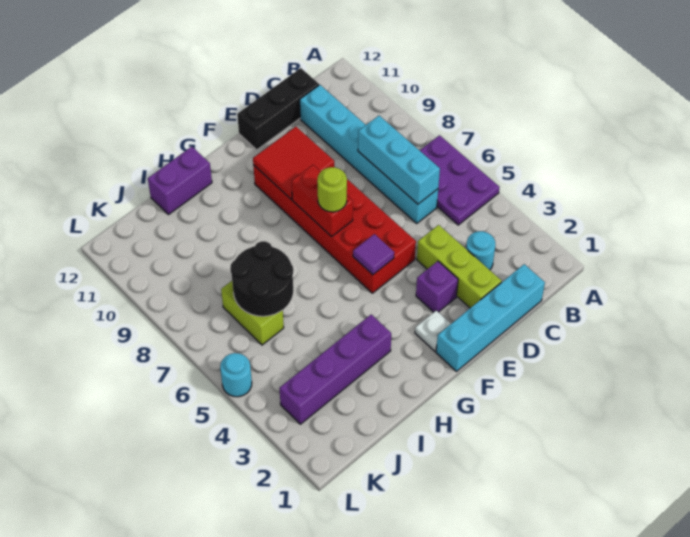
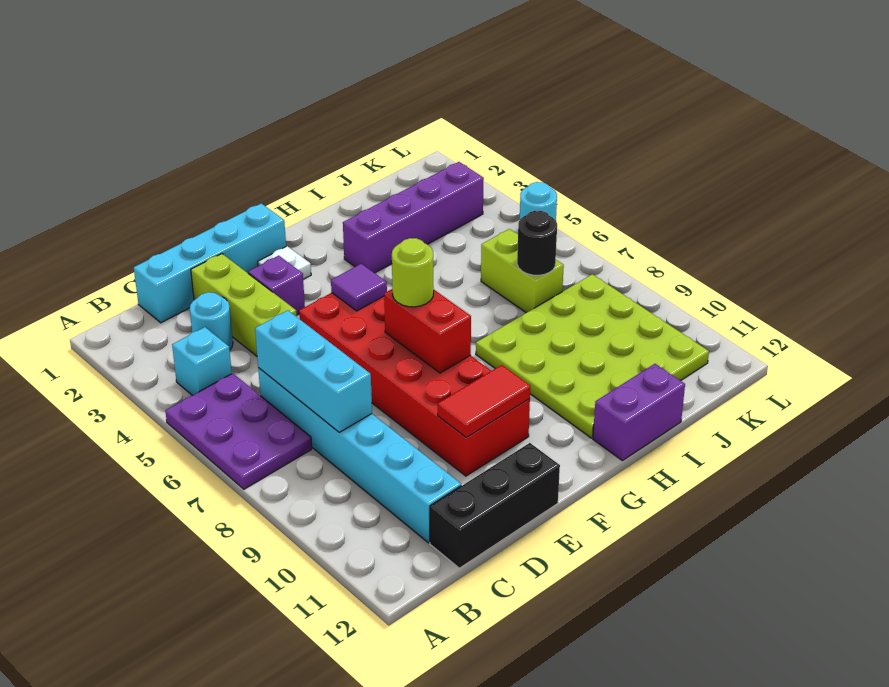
none -> cyan 1x1 brick [172,327,232,395]
red 2x2 tile [253,127,335,200] -> red 1x2 tile [438,365,530,437]
none -> lime 4x4 plate [476,274,709,438]
black 2x2 round brick [230,241,293,316] -> black 1x1 round brick [517,211,557,275]

